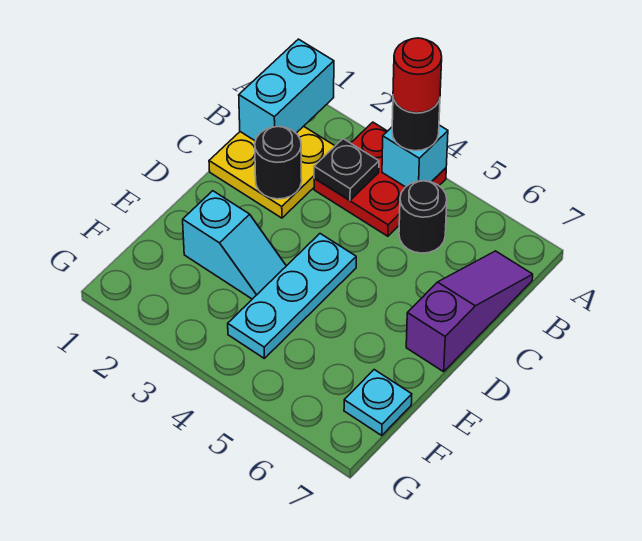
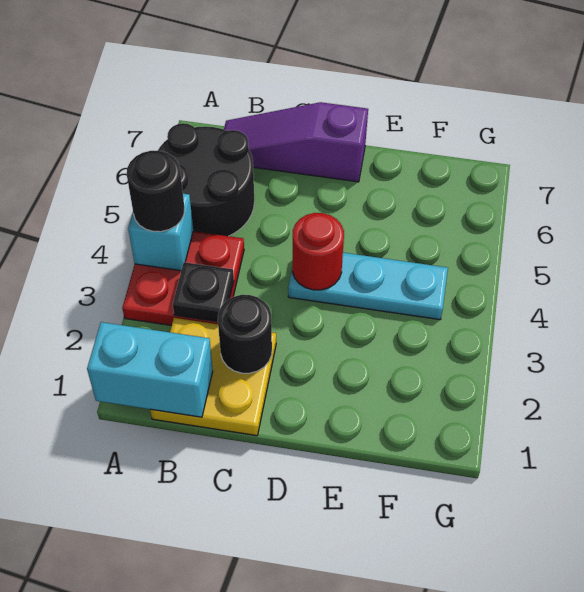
red 1x1 round brick [393,38,442,113] -> red 1x1 round brick moved to [292,213,344,290]
black 1x1 round brick [399,181,447,253] -> black 2x2 round brick [158,123,254,236]
cyan 1x2 slope [183,191,286,299] -> none
cyan 1x1 plate [344,370,412,435] -> none

